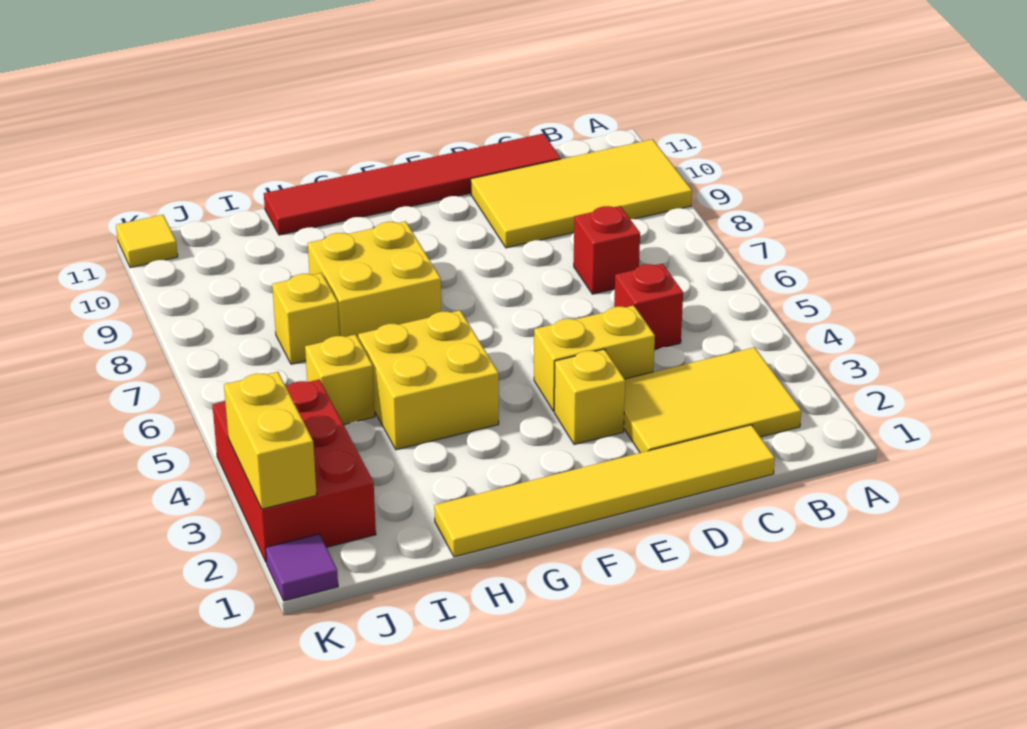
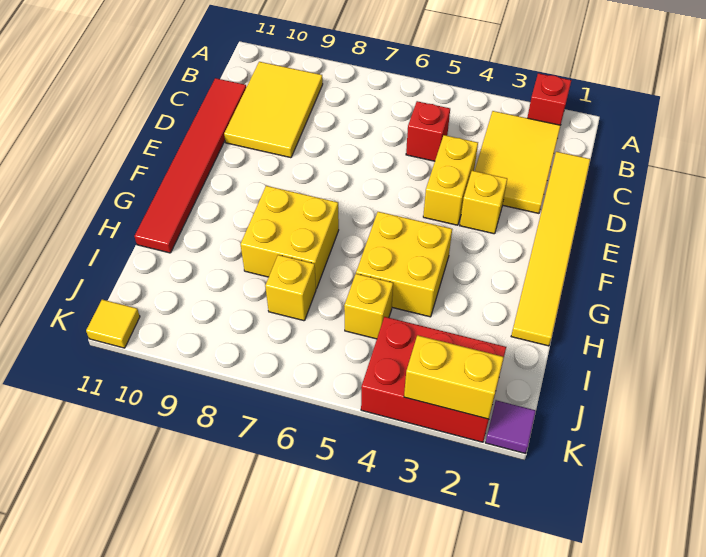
yellow 2x4 tile [471,139,692,248] -> yellow 2x3 tile [224,62,323,158]
red 1x1 brick [574,206,640,294] -> red 1x1 brick moved to [527,73,571,125]

